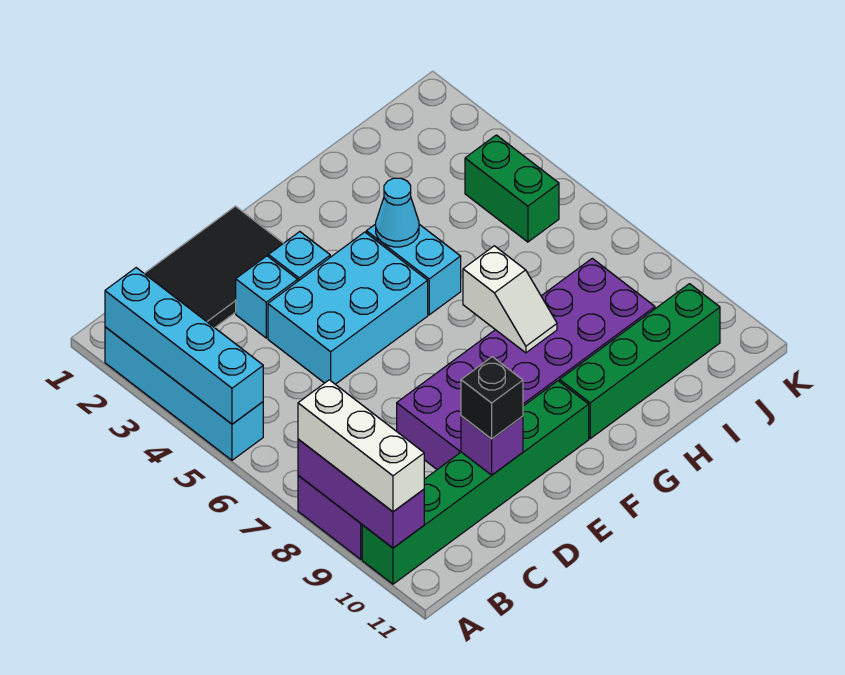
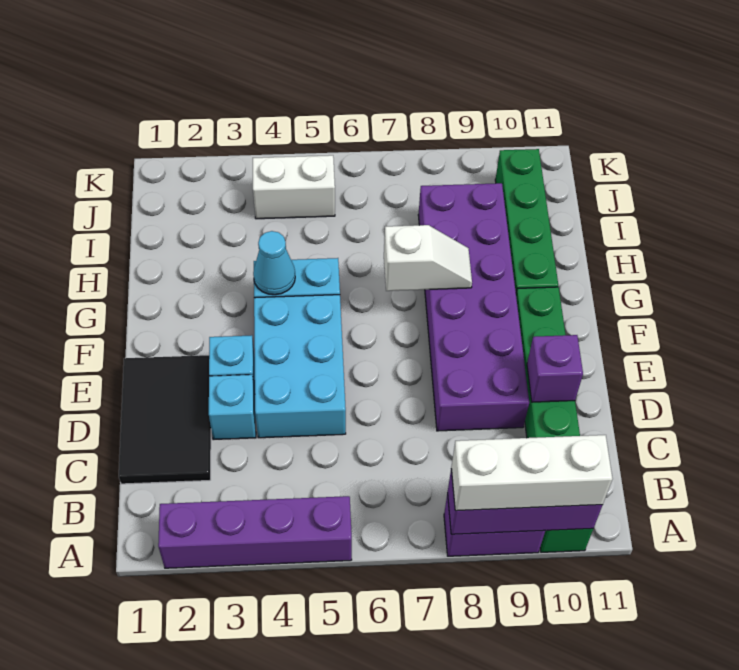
cyan 1x4 brick [105,327,263,460] -> purple 1x4 brick [158,496,352,568]
cyan 1x4 brick [105,268,263,424] -> none
black 1x1 brick [461,357,523,439] -> none
green 1x2 brick [465,135,559,242] -> white 1x2 brick [253,155,335,219]

